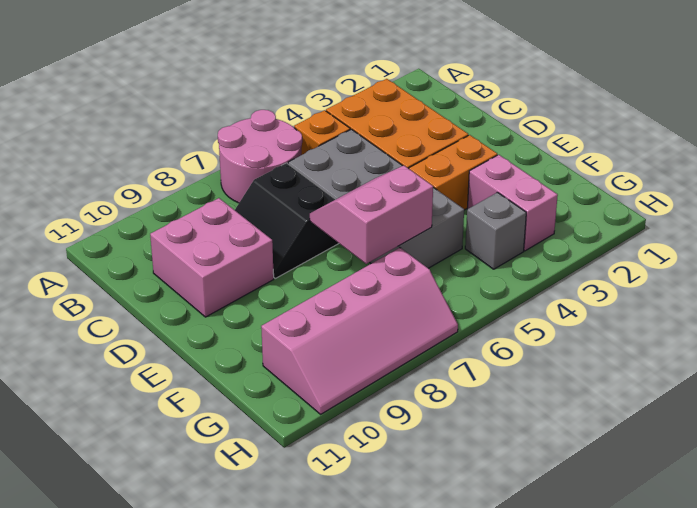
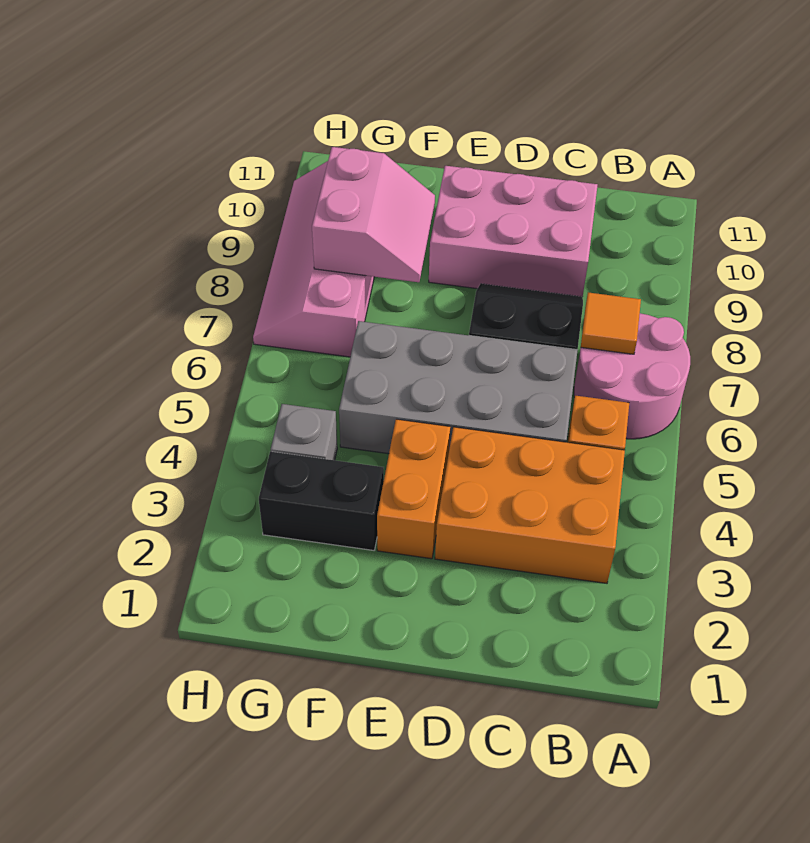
none -> orange 1x1 tile [581,292,641,354]
pink 2x2 brick [150,198,274,317] -> pink 2x3 brick [429,166,597,297]
pink 2x2 slope [310,166,433,264] -> pink 2x2 slope moved to [312,147,435,282]
pink 1x2 brick [467,155,558,251] -> black 1x2 brick [259,451,384,550]

